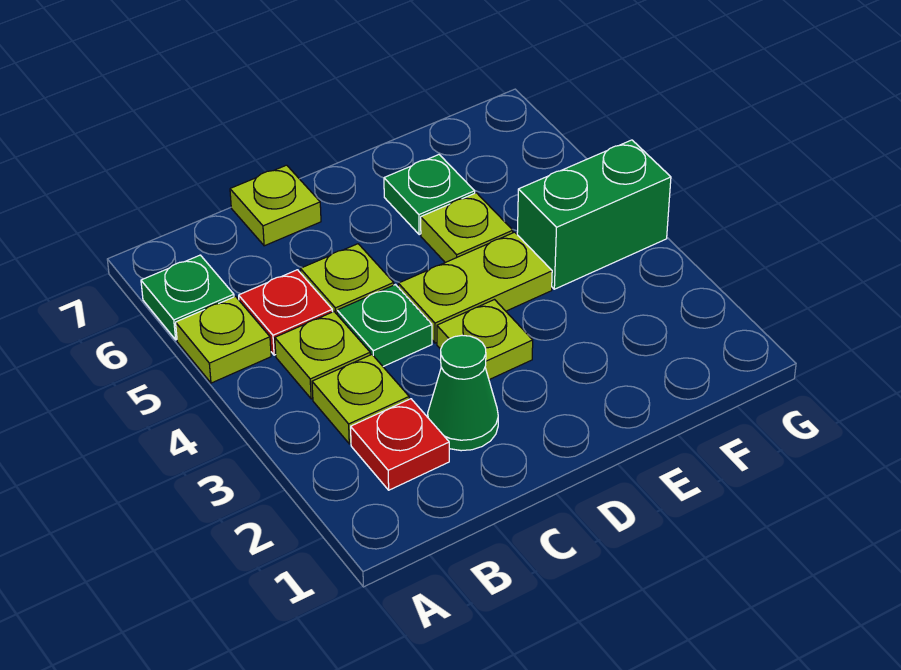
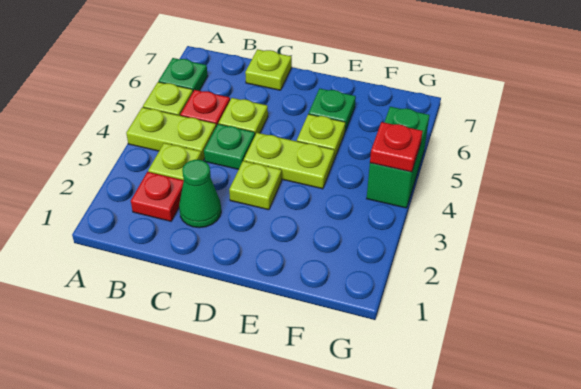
lime 1x1 plate [275,312,370,399] -> lime 1x2 plate [126,107,216,160]
green 1x2 brick [517,140,671,289] -> green 1x2 brick turned to [366,107,430,208]
none -> red 1x1 plate [370,122,423,172]

